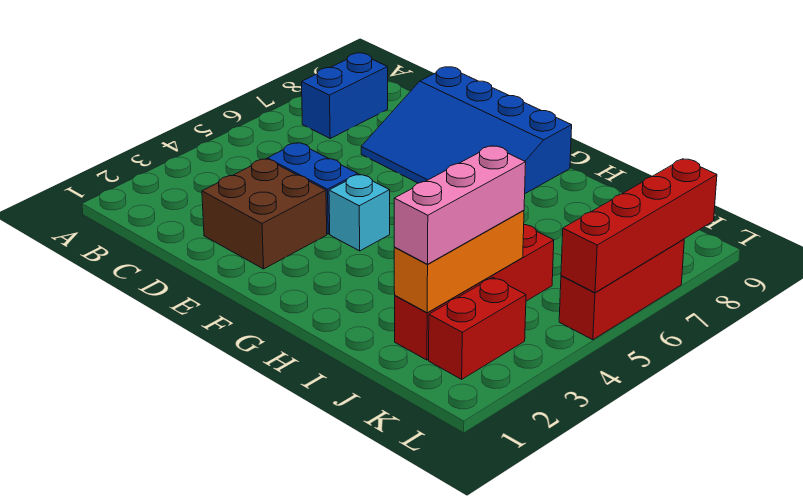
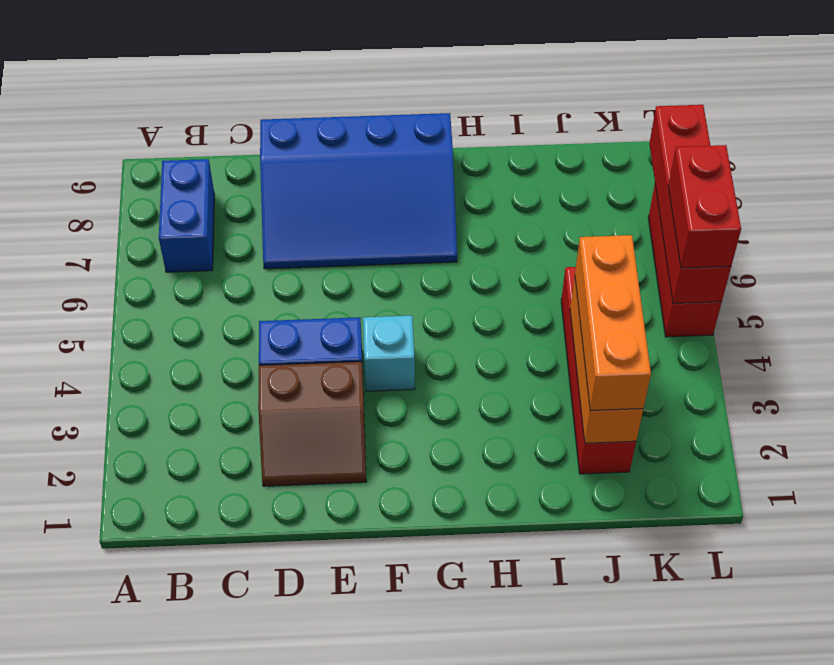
brown 2x2 brick [202,159,327,269] -> brown 2x2 slope [258,362,366,486]
pink 1x3 brick [394,146,526,264] -> orange 1x3 brick [575,235,651,411]
red 1x2 brick [429,277,526,379] -> red 1x2 brick moved to [668,145,741,268]

